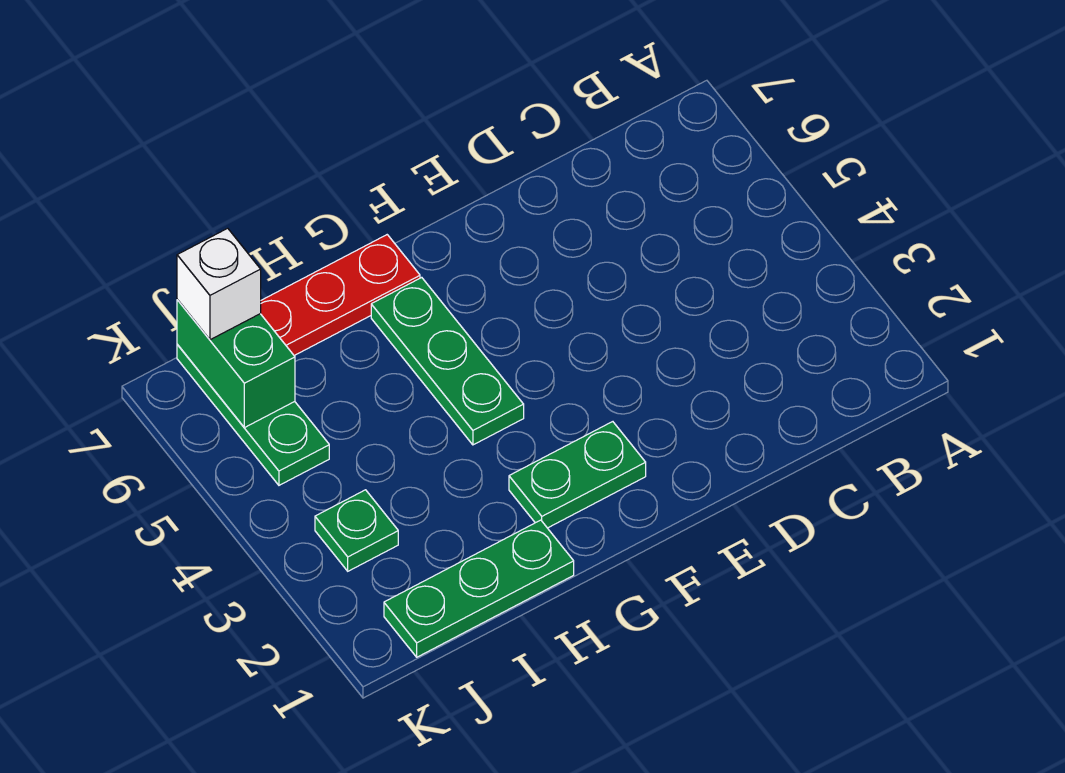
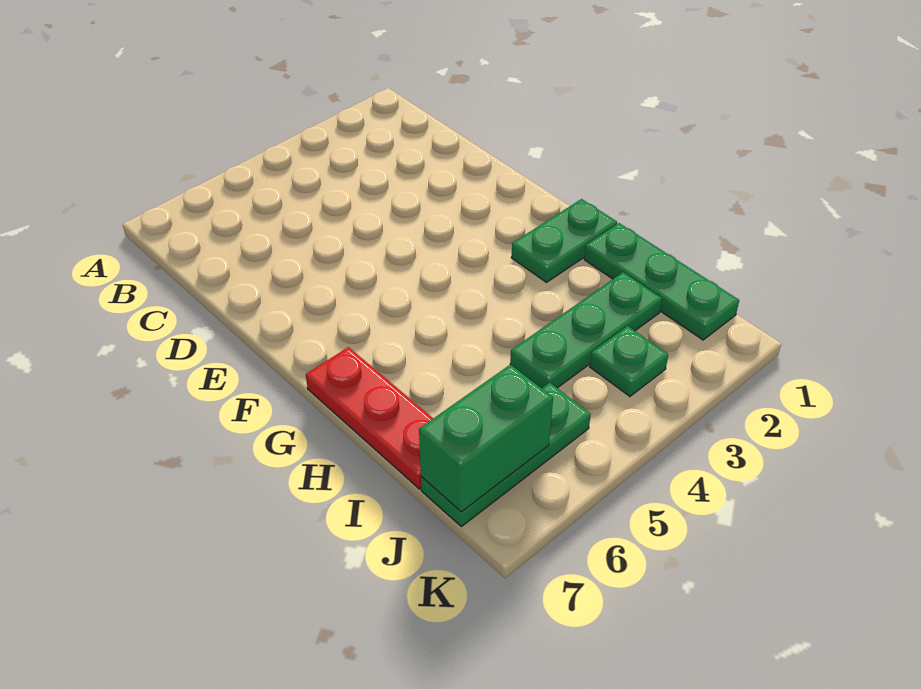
green 1x2 plate [509,422,646,528] -> green 1x2 plate turned to [511,199,617,282]
green 1x3 plate [371,277,524,445] -> green 1x3 plate moved to [510,272,662,388]
white 1x1 brick [177,228,261,340] -> none

